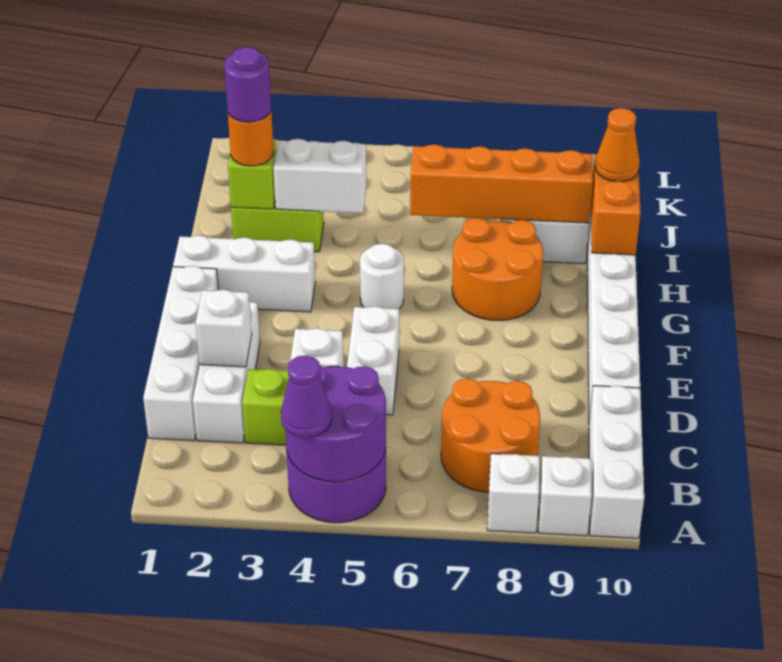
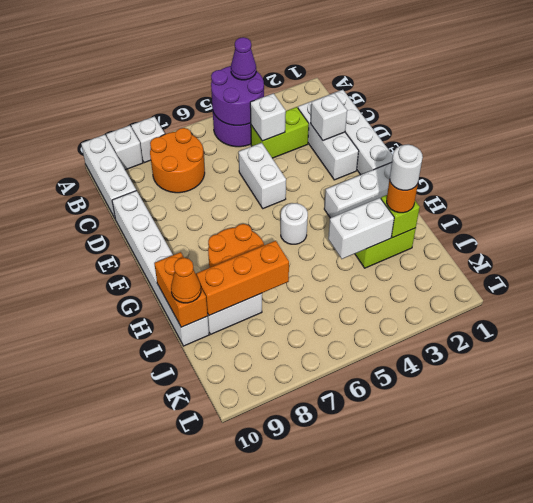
purple 1x1 round brick [224,47,271,122] -> white 1x1 round brick [390,144,423,190]
orange 1x4 brick [410,145,593,223] -> orange 1x3 brick [196,241,289,315]

